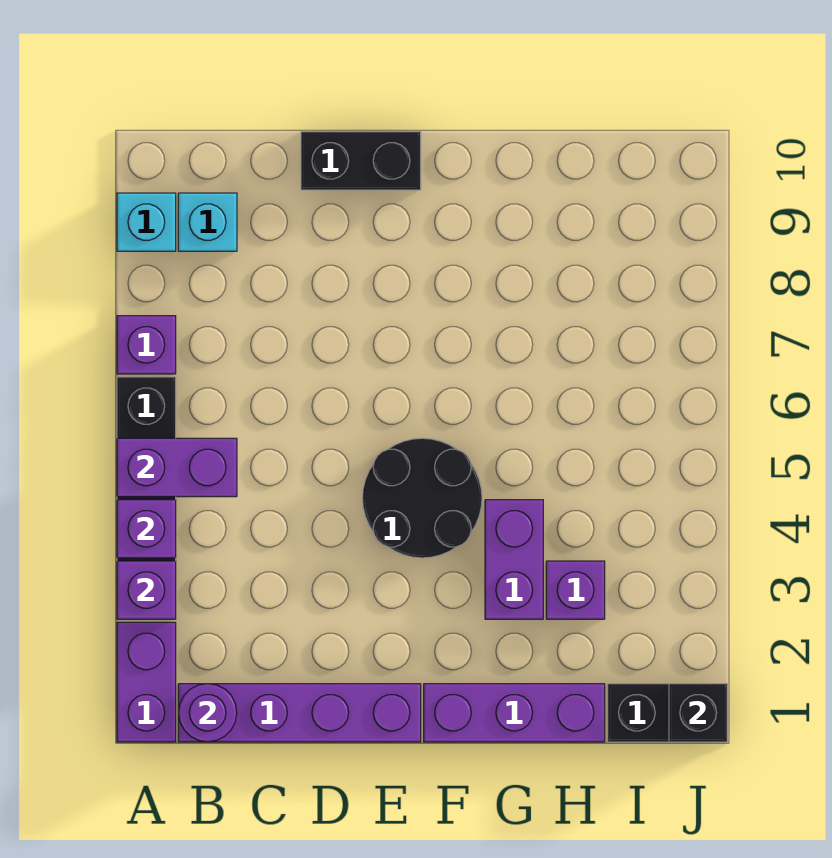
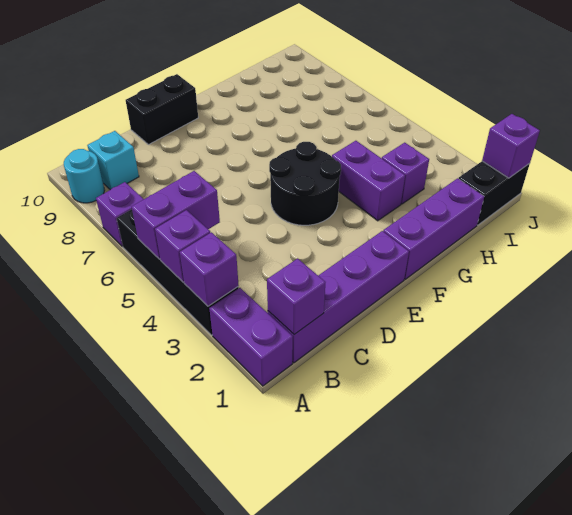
cyan 1x1 brick [117,193,176,251] -> cyan 1x1 round brick [64,149,105,203]
purple 1x1 round brick [178,684,237,742] -> purple 1x1 brick [267,258,325,334]
black 1x1 brick [669,684,727,742] -> purple 1x1 brick [482,114,540,178]

